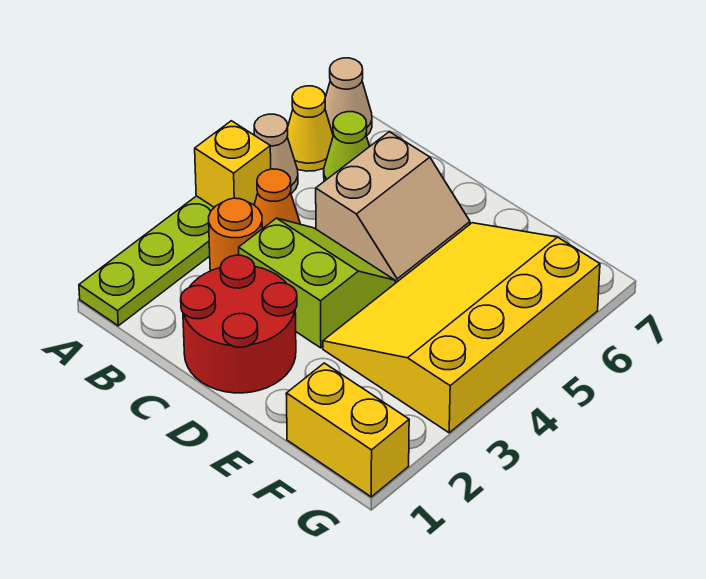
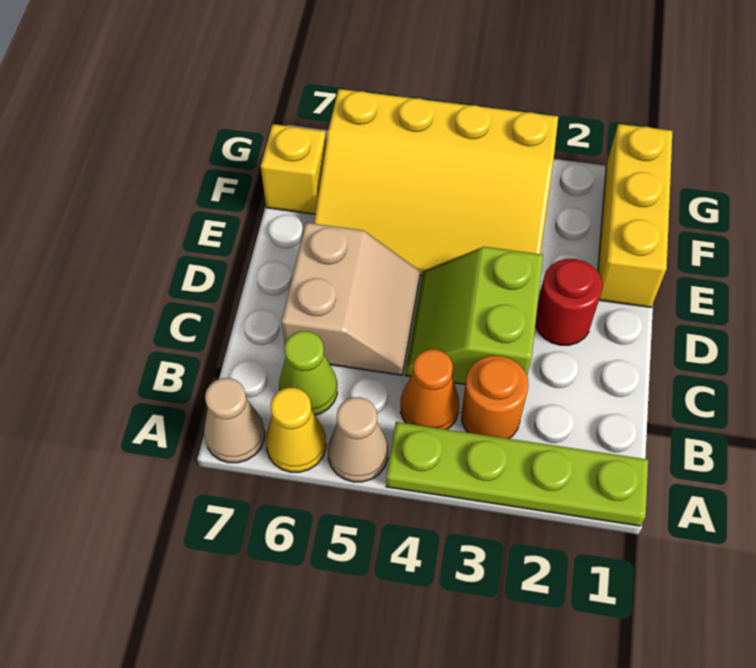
yellow 1x1 brick [195,121,271,207] -> yellow 1x1 brick moved to [261,124,326,214]
red 2x2 round brick [181,255,297,393] -> red 1x1 round brick [535,259,603,345]
tan 2x2 slope [316,132,470,283] -> tan 2x2 slope turned to [282,223,420,375]
yellow 1x2 brick [286,363,409,497] -> yellow 1x3 brick [598,124,672,307]

